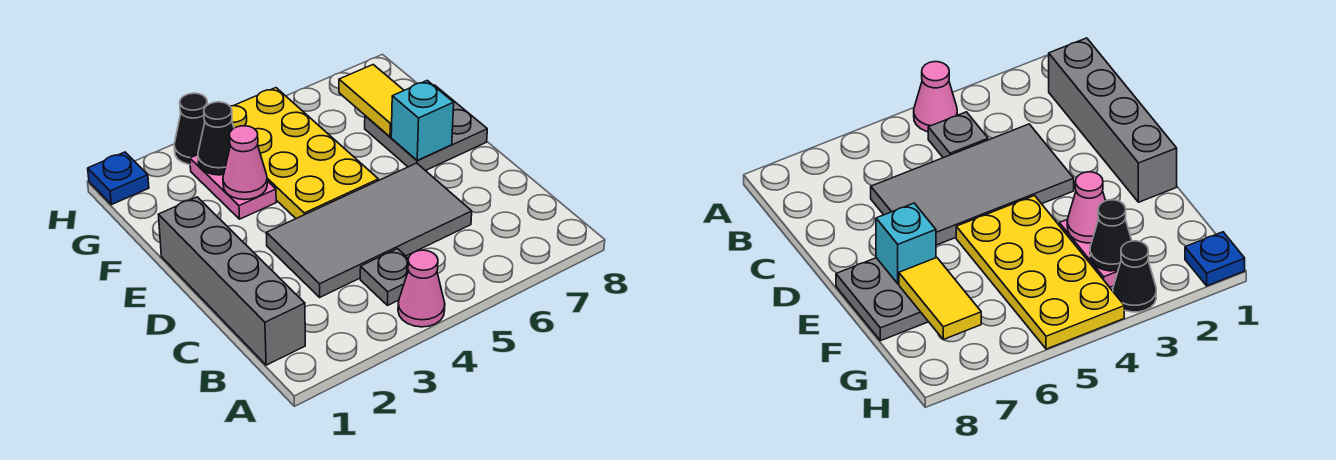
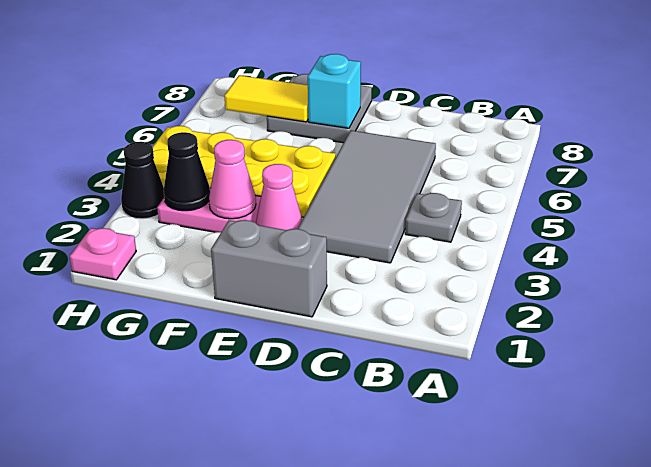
pink 1x1 cone [398,250,445,327] -> pink 1x1 cone moved to [256,164,302,230]
grey 1x4 brick [158,197,305,365] -> grey 1x2 brick [211,220,327,317]
blue 1x1 plate [88,152,149,205] -> pink 1x1 plate [70,228,136,280]

